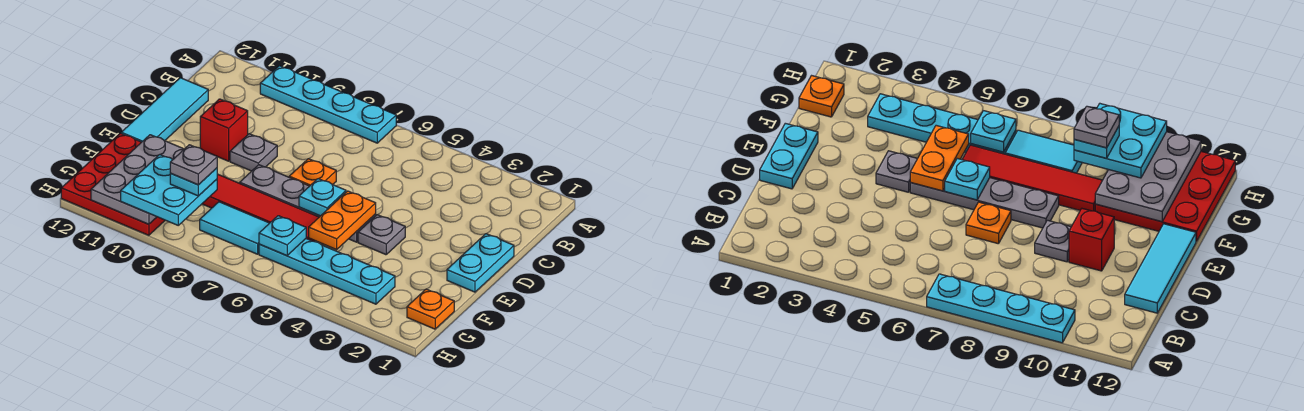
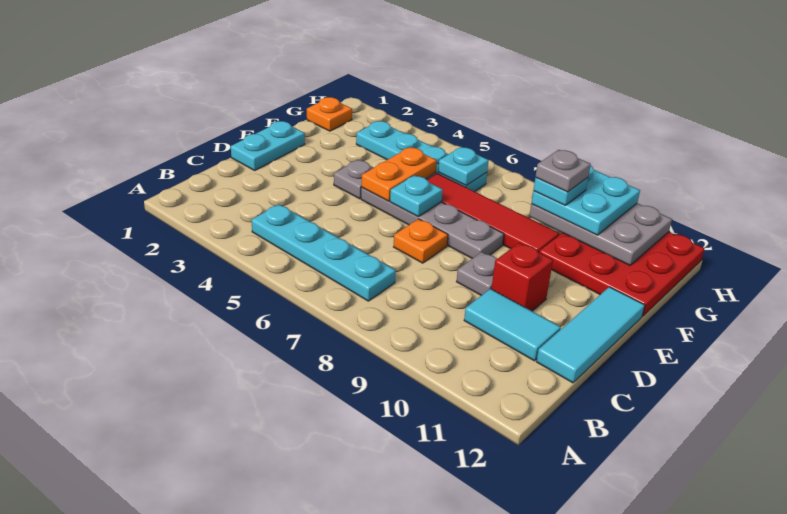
cyan 1x4 plate [260,66,396,143] -> cyan 1x4 plate moved to [252,204,396,301]
grey 2x3 plate [91,135,184,224] -> grey 2x3 plate turned to [530,203,672,265]
cyan 1x2 tile [200,202,269,254] -> cyan 1x2 tile moved to [464,289,561,361]

